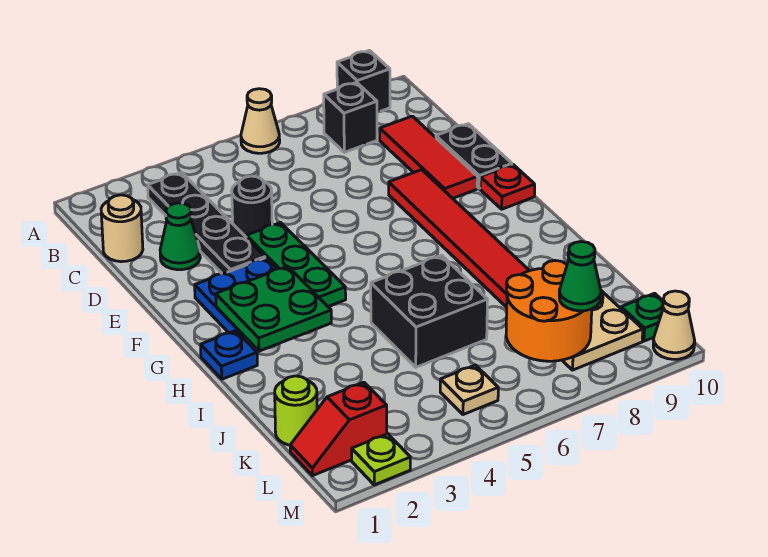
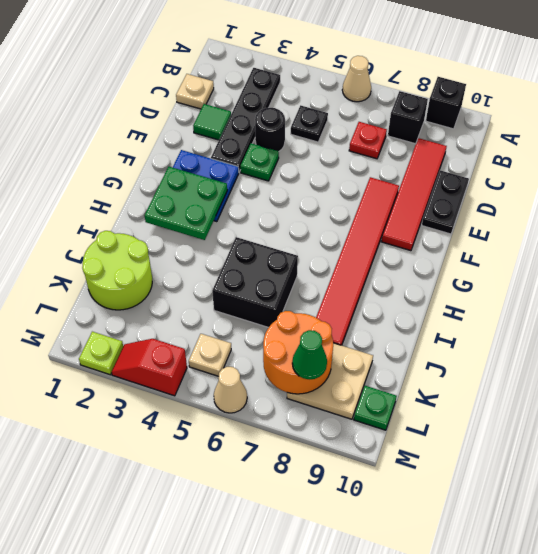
tan 1x1 round brick [101,195,143,262] -> tan 1x1 plate [176,74,214,109]
none -> black 1x1 plate [291,105,328,142]
red 1x3 tile [380,116,478,198] -> red 1x4 tile [382,138,447,251]
green 1x1 cone [160,203,200,270] -> green 1x1 tile [193,104,231,140]
green 1x3 plate [246,223,346,306] -> green 1x1 plate [240,143,279,181]
red 1x1 plate [480,165,535,209] -> red 1x1 plate moved to [349,122,387,159]
blue 1x1 plate [201,331,257,379] -> none
lime 1x1 round brick [275,376,317,445] -> lime 2x2 round brick [82,231,152,310]
red 1x2 slope [290,382,387,476] -> red 1x2 slope moved to [111,339,187,396]
tan 1x1 cone [653,291,695,359] -> tan 1x1 cone moved to [214,367,247,413]

